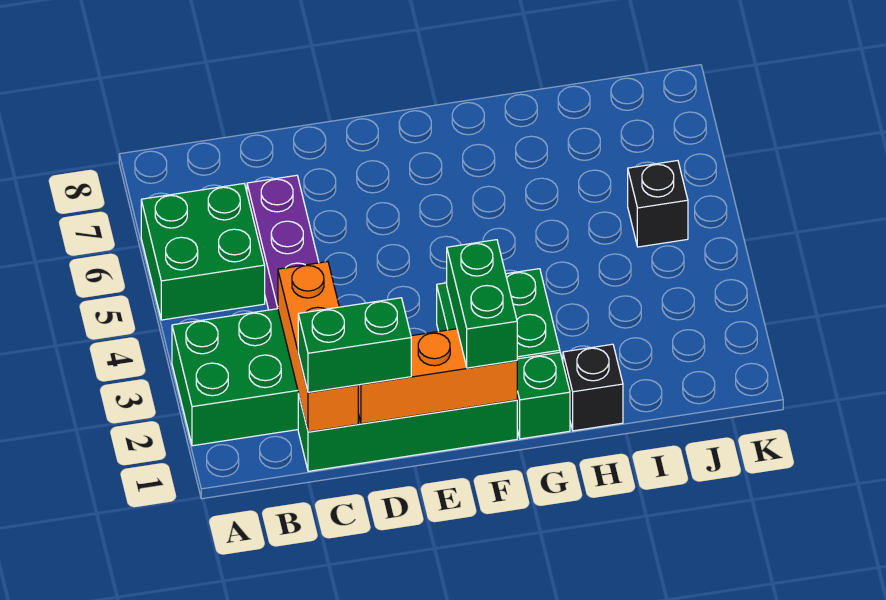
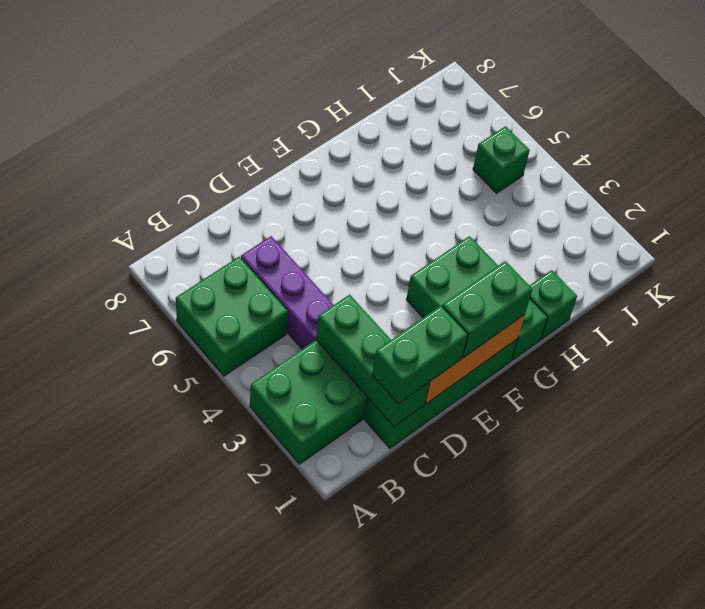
orange 1x3 brick [278,262,358,432] -> green 1x3 brick [316,295,429,427]
green 1x2 brick [447,240,517,368] -> green 1x2 brick turned to [442,261,532,358]
black 1x1 brick [563,344,623,431] -> green 1x1 brick [529,270,577,339]
black 1x1 brick [628,161,688,247] -> green 1x1 brick [473,126,530,193]

